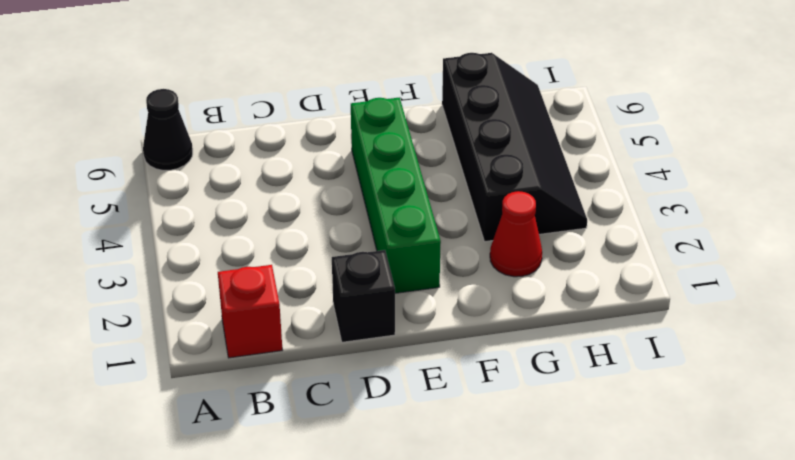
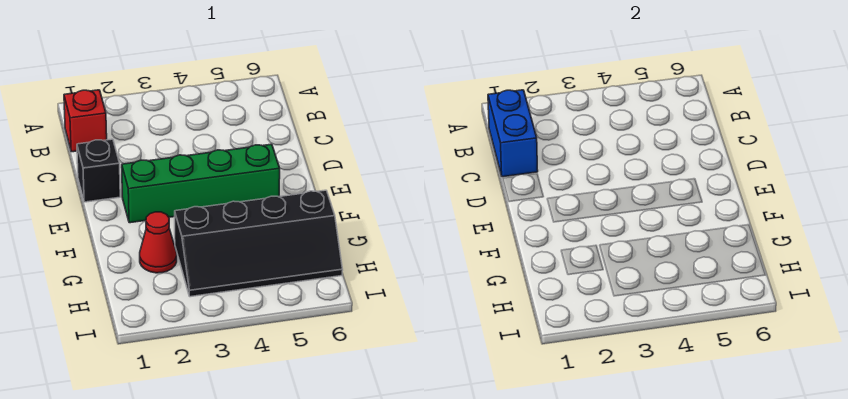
black 1x1 cone [143,89,193,170] -> none
none -> blue 1x2 brick [488,90,538,177]

